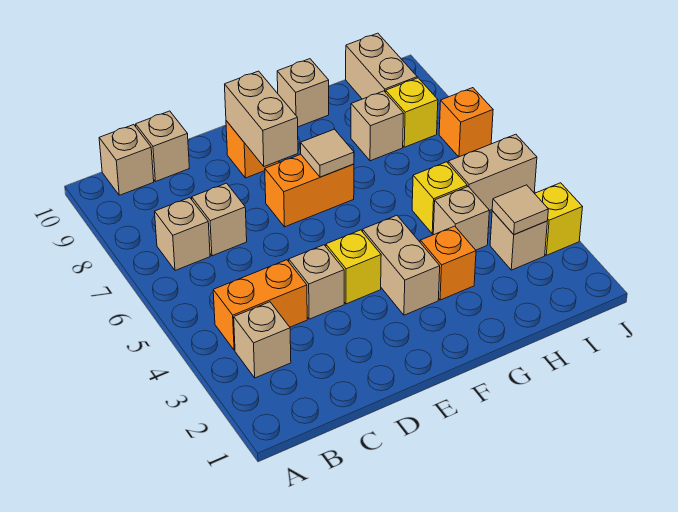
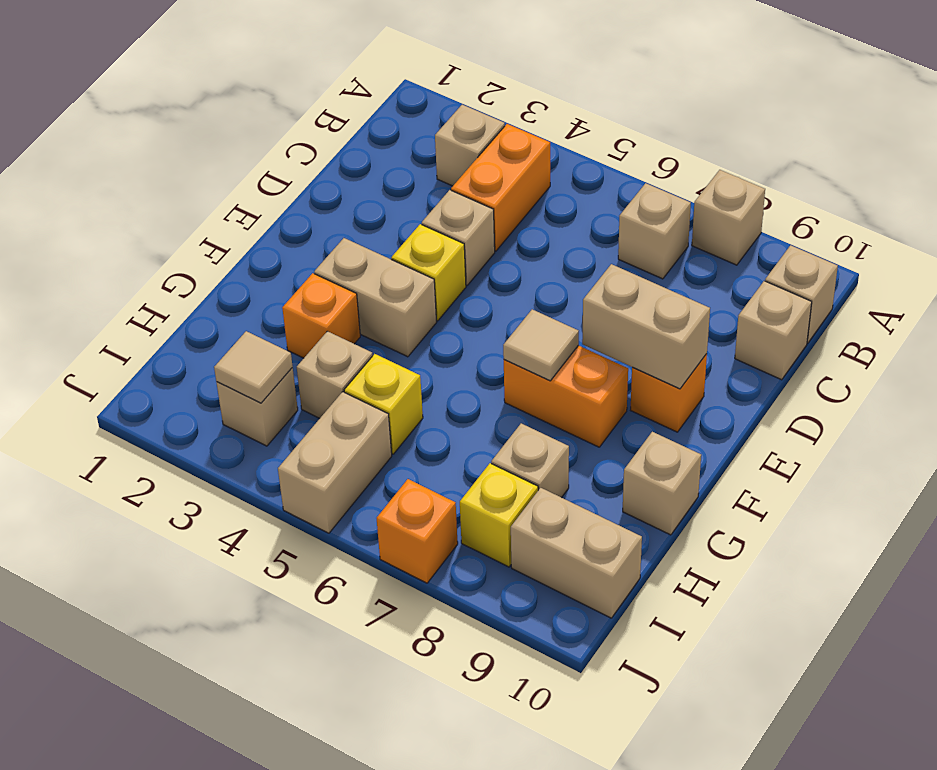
tan 1x1 brick [192,183,247,256] -> tan 1x1 brick moved to [692,170,765,265]
orange 1x2 brick [265,154,354,227] -> orange 1x2 brick turned to [504,345,628,447]
yellow 1x1 brick [534,183,582,255] -> none

